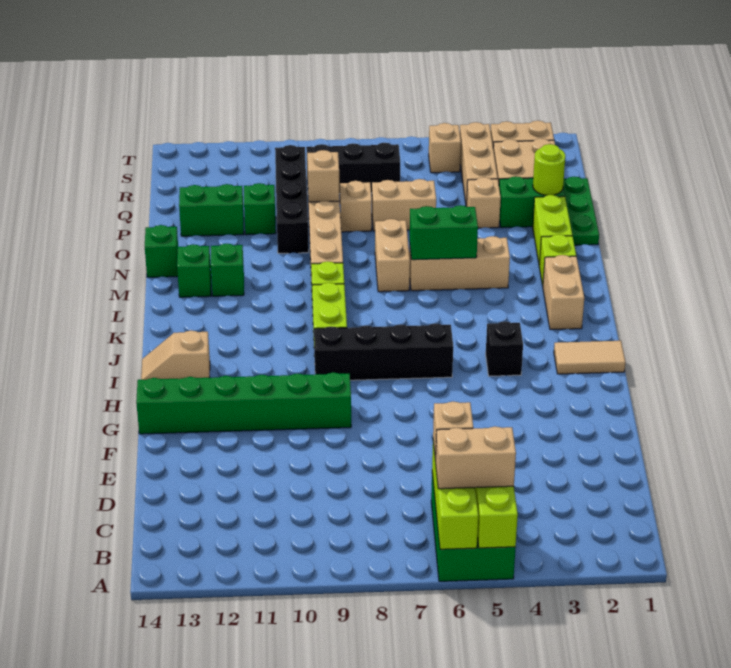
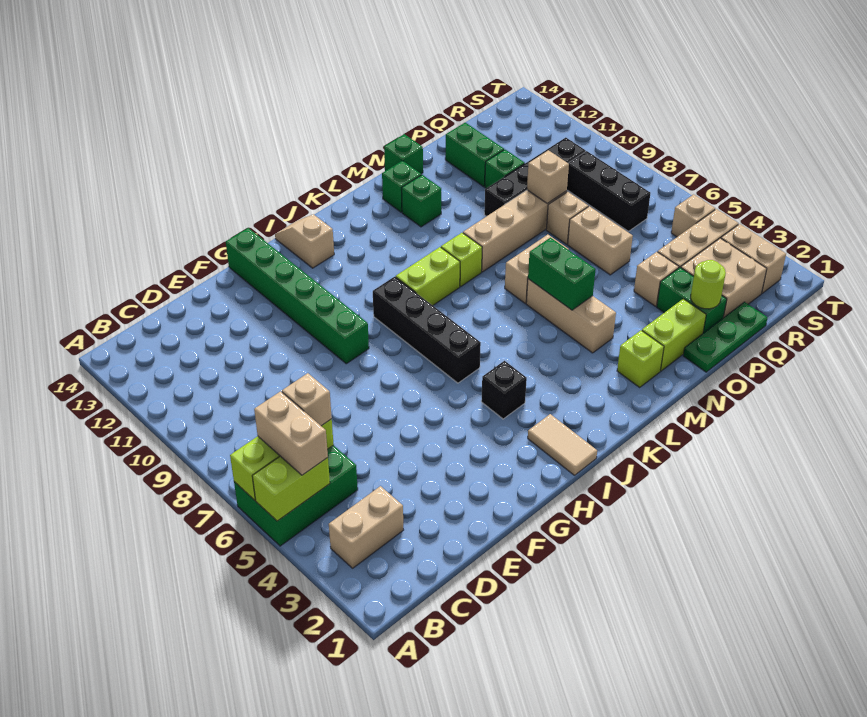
tan 1x2 brick [543,255,584,330] -> tan 1x2 brick moved to [329,486,403,568]

